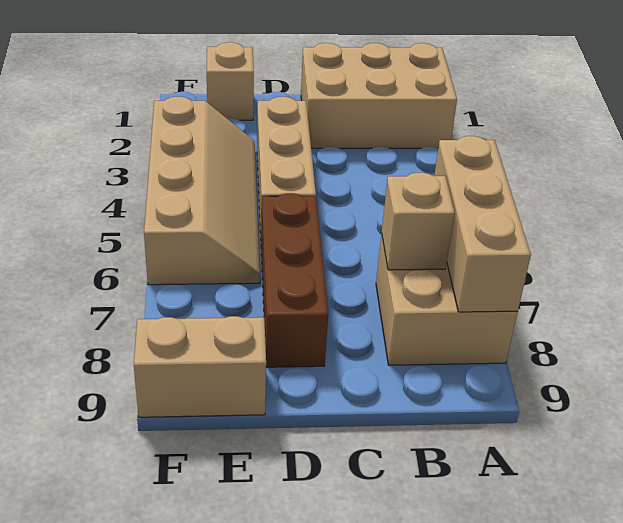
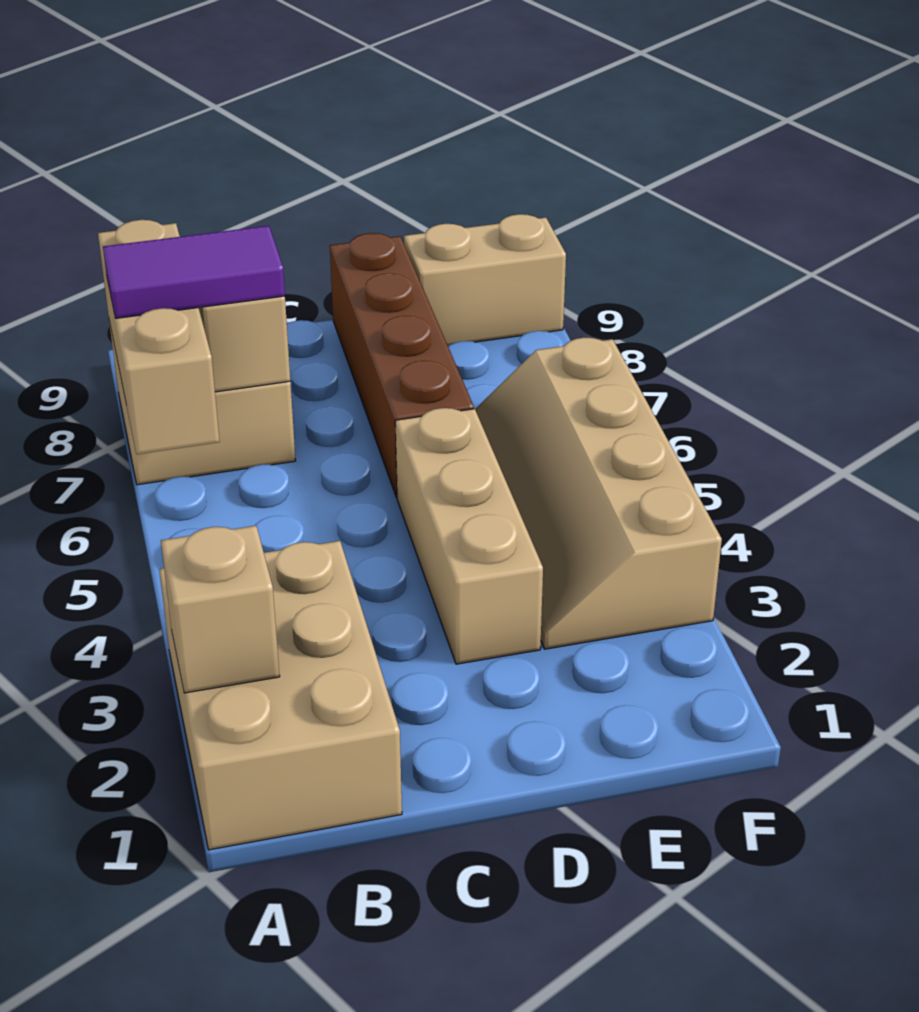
tan 2x3 brick [301,43,457,148] -> tan 2x3 brick turned to [159,541,402,850]
none -> purple 1x2 tile [103,226,285,318]
brown 1x3 brick [261,193,328,367] -> brown 1x4 brick [330,233,474,497]
tan 1x1 brick [207,42,254,120] -> tan 1x1 brick moved to [161,526,280,693]

